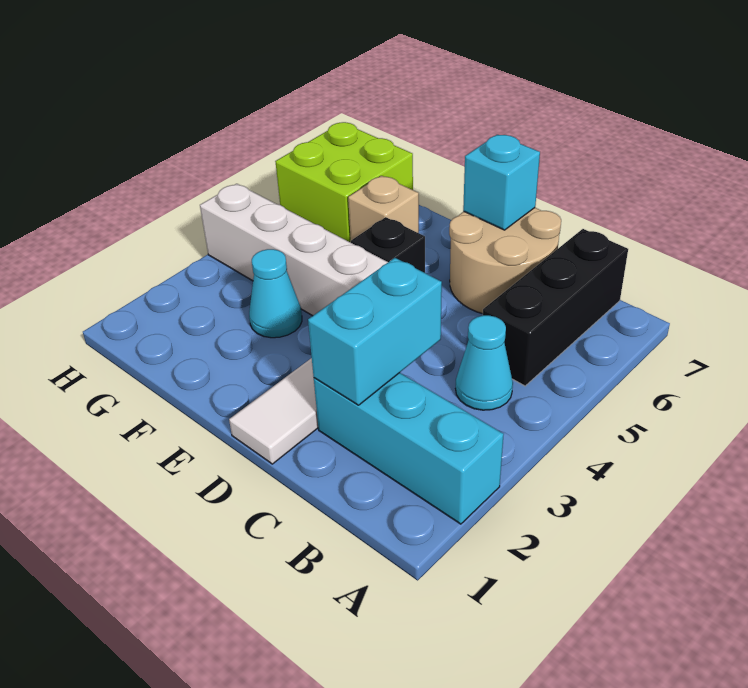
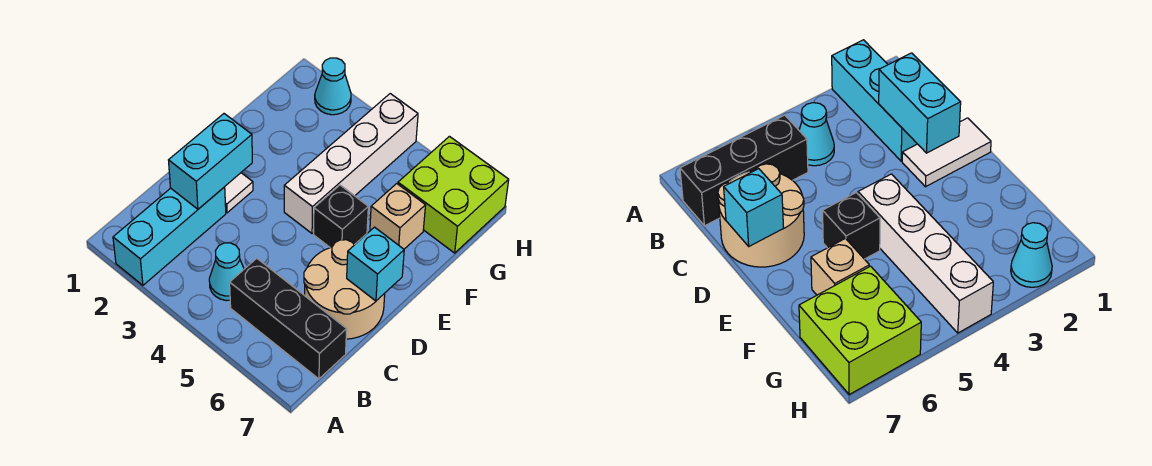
cyan 1x2 brick [308,258,442,405] -> cyan 1x2 brick turned to [169,114,252,209]
cyan 1x1 cone [249,249,302,338] -> cyan 1x1 cone moved to [315,58,351,115]

